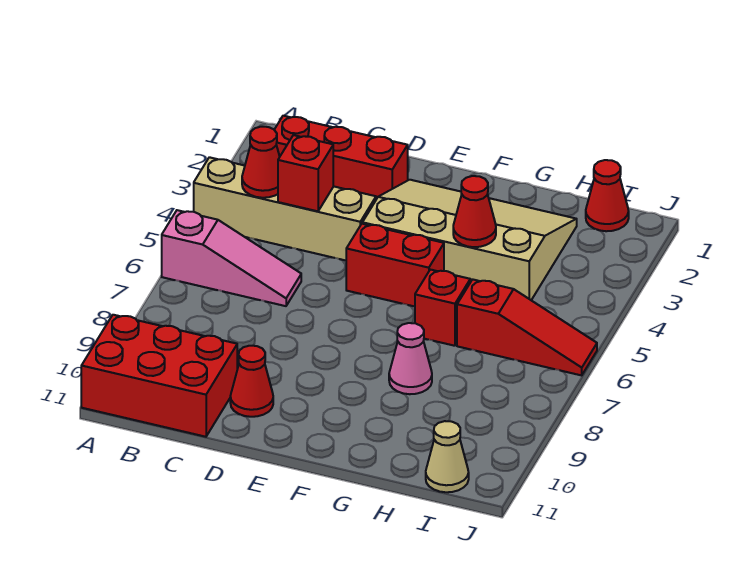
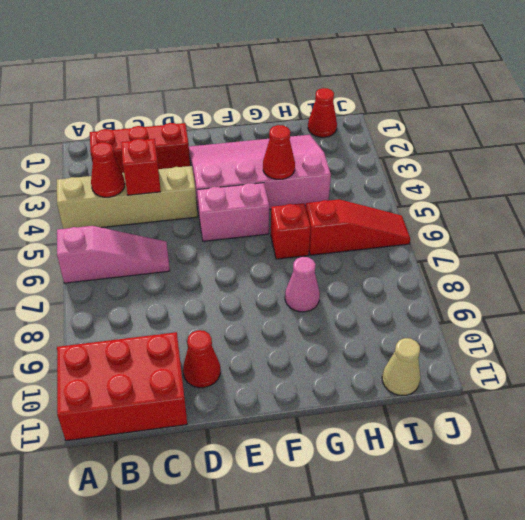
tan 3x4 slope [362,180,577,300] -> pink 3x4 slope [189,135,331,213]
red 1x2 brick [346,224,444,307] -> pink 1x2 brick [197,183,269,241]

